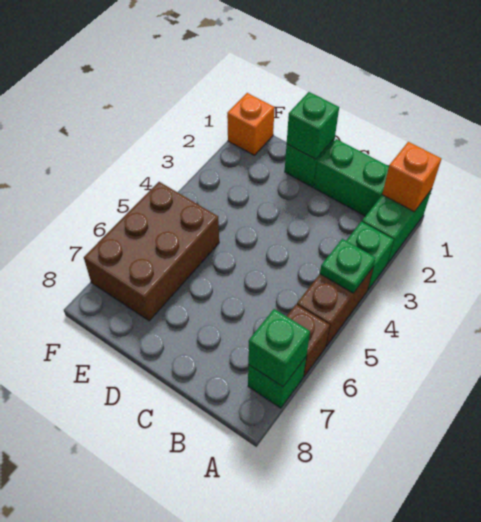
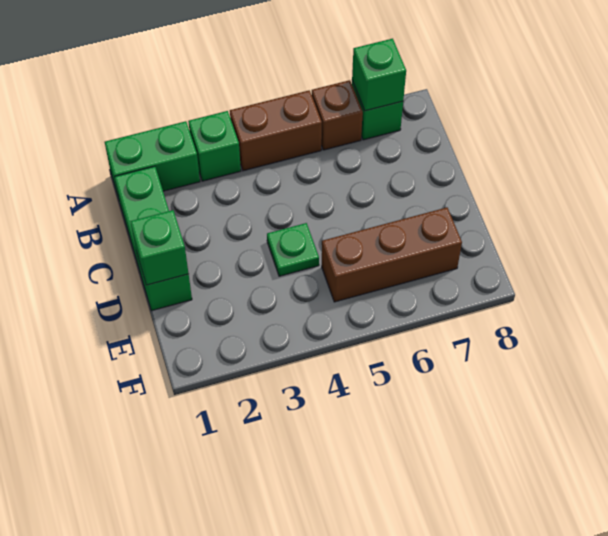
orange 1x1 brick [382,142,441,212] -> none
green 1x1 plate [320,239,376,293] -> green 1x1 plate moved to [267,223,319,276]
brown 2x3 brick [84,182,219,321] -> brown 1x3 brick [322,208,462,302]
orange 1x1 brick [227,93,275,155] -> none

